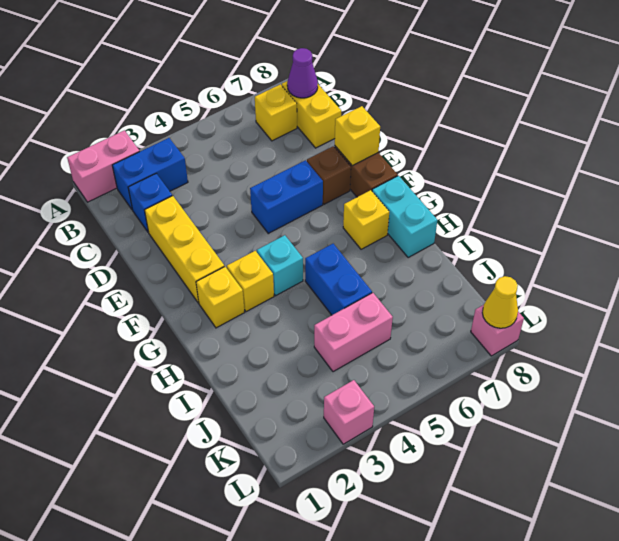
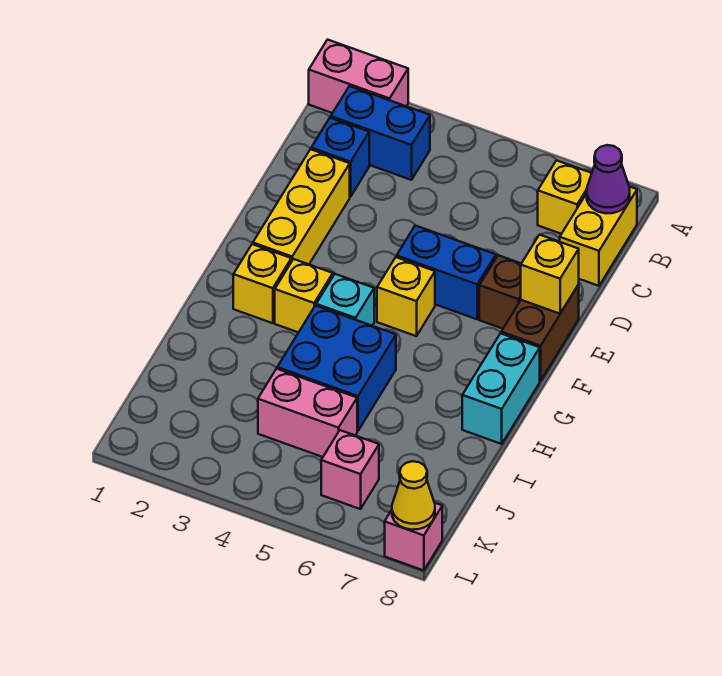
yellow 1x1 brick [343,190,389,249] -> yellow 1x1 brick moved to [377,257,435,336]
blue 1x2 brick [305,244,372,315] -> blue 2x2 brick [277,306,396,431]
pink 1x1 brick [324,380,374,444] -> pink 1x1 brick moved to [321,430,379,509]

